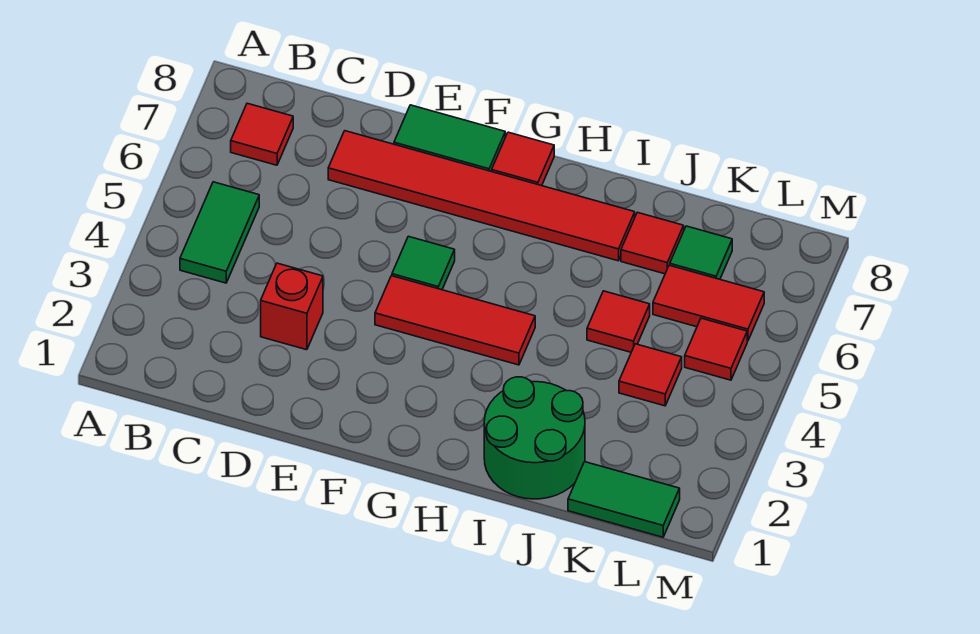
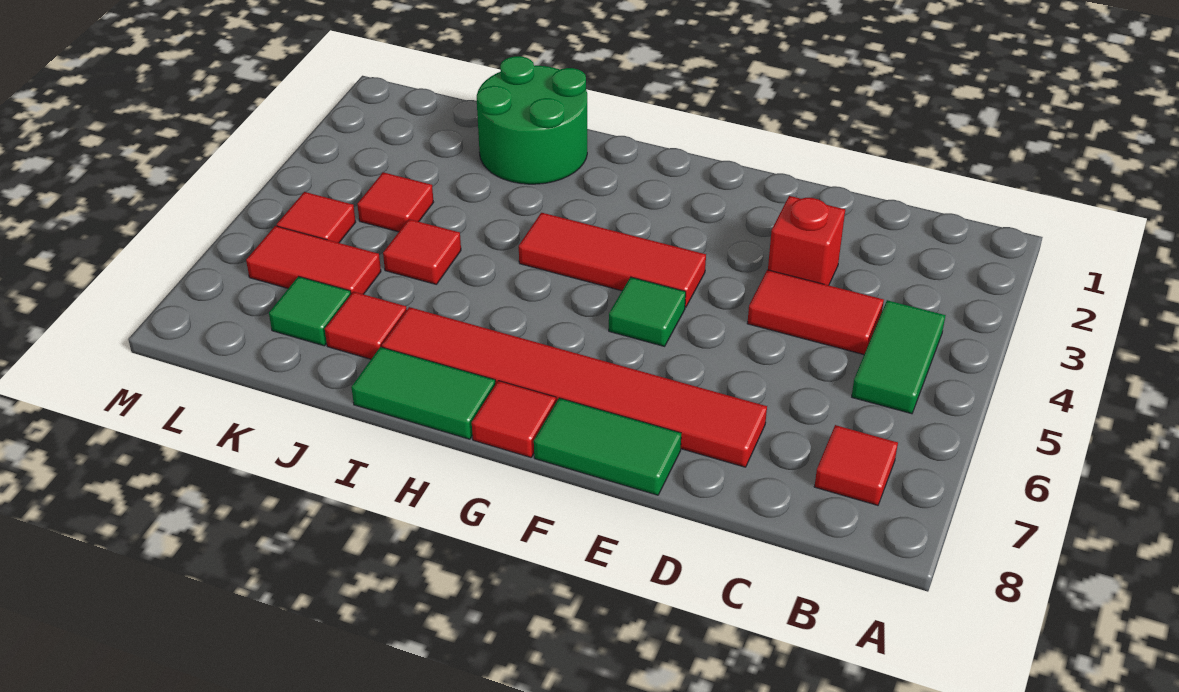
none -> red 1x2 tile [747,270,884,355]
green 1x2 tile [568,462,680,537] -> green 1x2 tile moved to [351,347,495,439]

